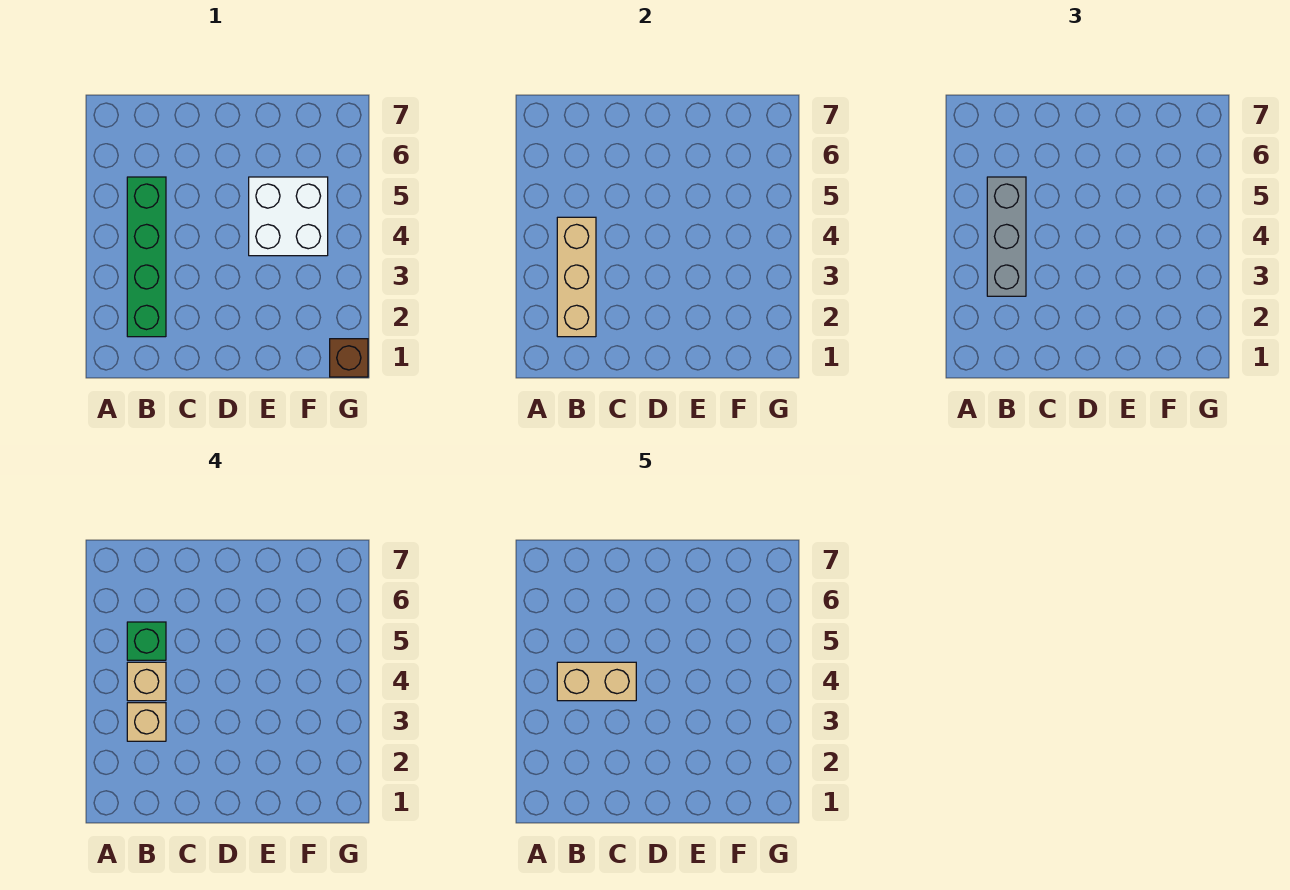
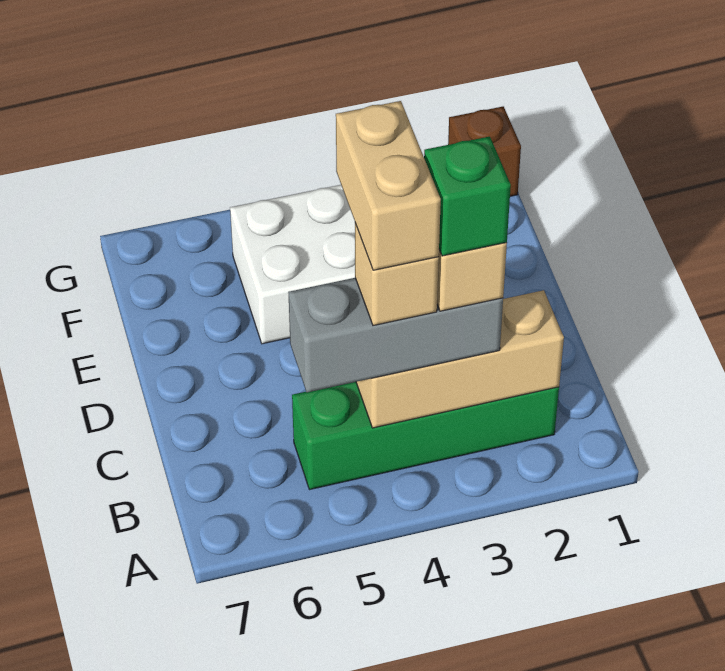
green 1x1 brick [127,622,166,660] -> green 1x1 brick moved to [424,136,511,256]

